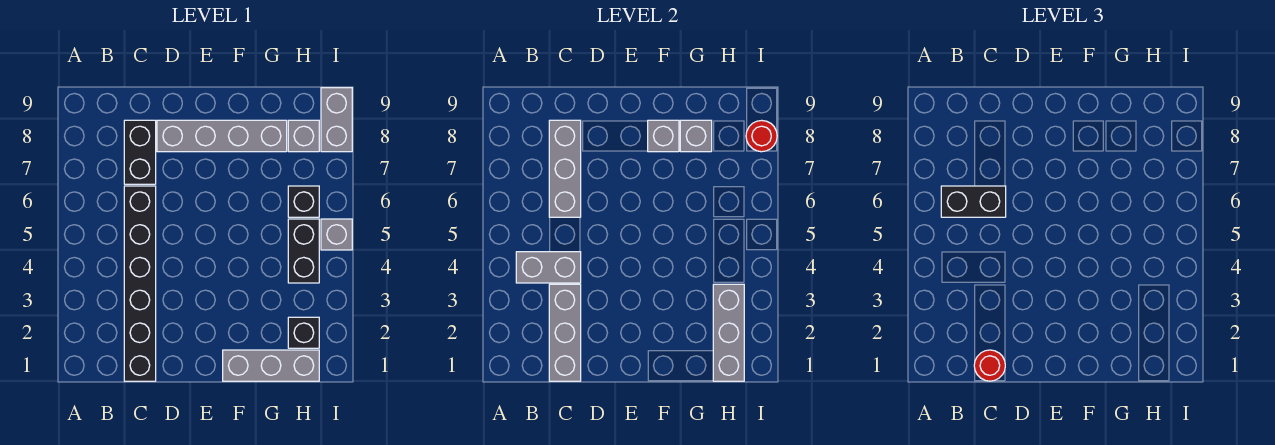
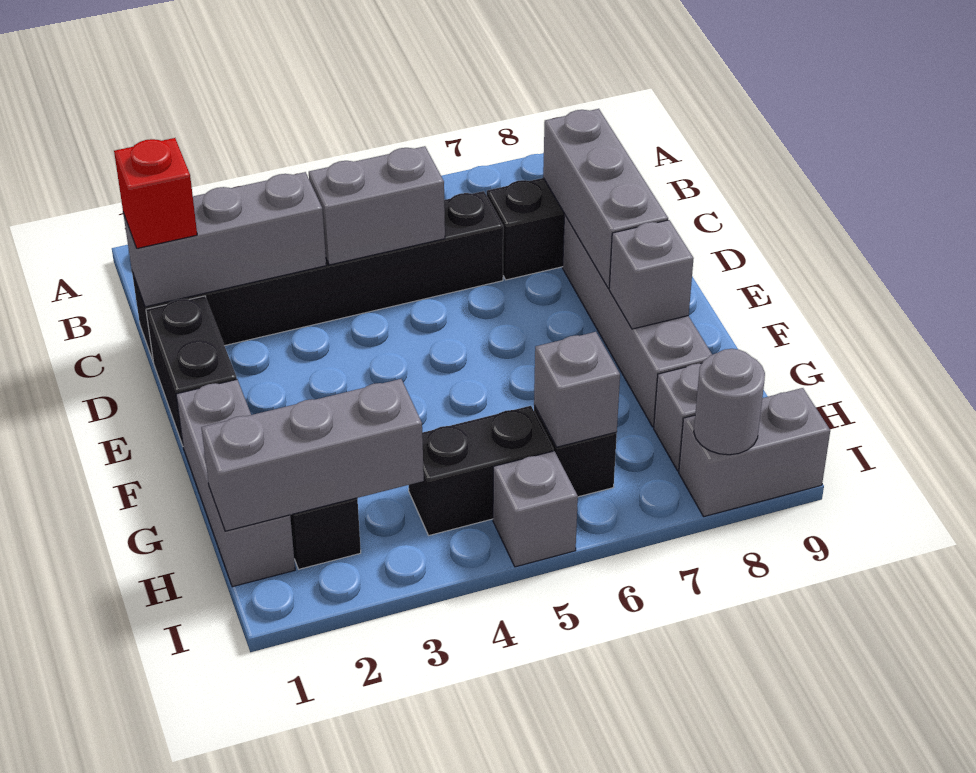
grey 1x2 brick [516,252,581,283] -> grey 1x2 brick turned to [309,146,445,265]
black 1x2 brick [941,186,1006,217] -> black 1x2 brick moved to [146,296,237,445]
red 1x1 round brick [974,350,1005,381] -> red 1x1 brick [114,138,197,248]
grey 1x3 brick [549,120,581,217] -> grey 1x3 brick turned to [543,109,668,288]
grey 1x1 brick [680,120,712,152] -> grey 1x1 brick moved to [534,332,620,447]
red 1x1 round brick [746,120,777,152] -> grey 1x1 round brick [694,349,765,455]

